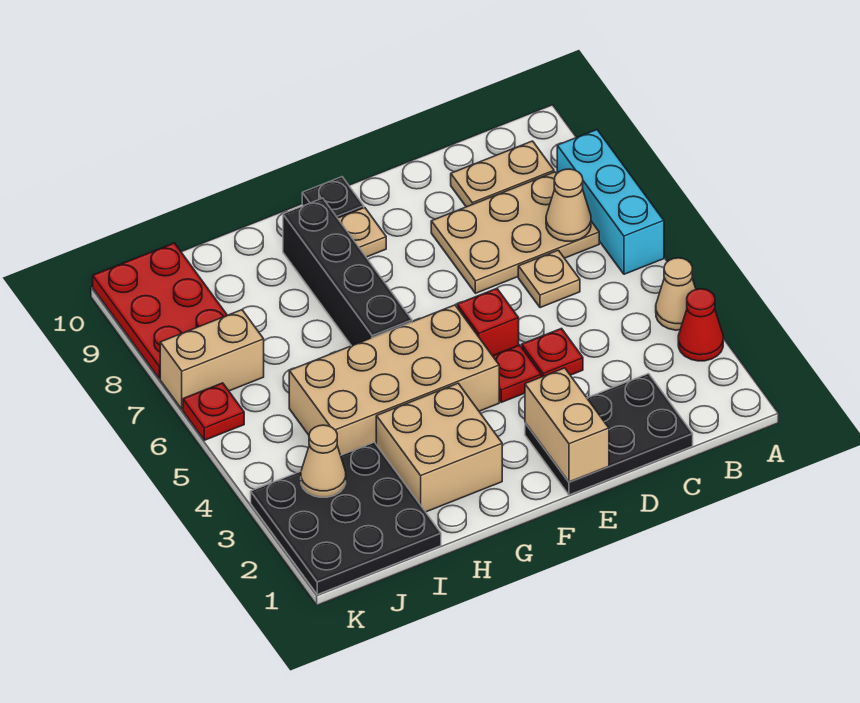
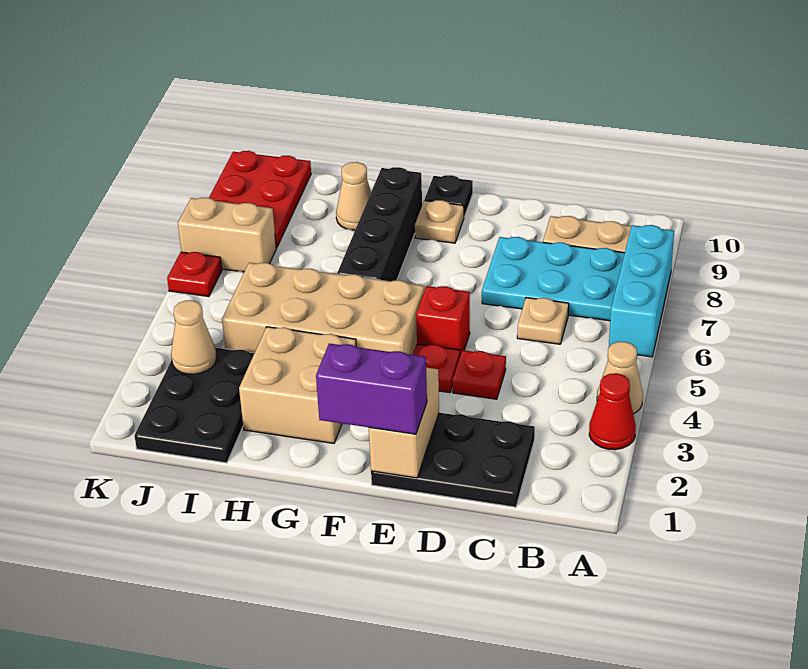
tan 2x3 plate [431,172,599,293] -> cyan 2x3 plate [482,237,625,321]
tan 1x1 cone [546,169,591,241] -> tan 1x1 cone moved to [336,162,371,230]
none -> purple 1x2 brick [316,343,427,434]
black 3x3 plate [251,442,441,594] -> black 2x3 plate [134,348,254,463]

